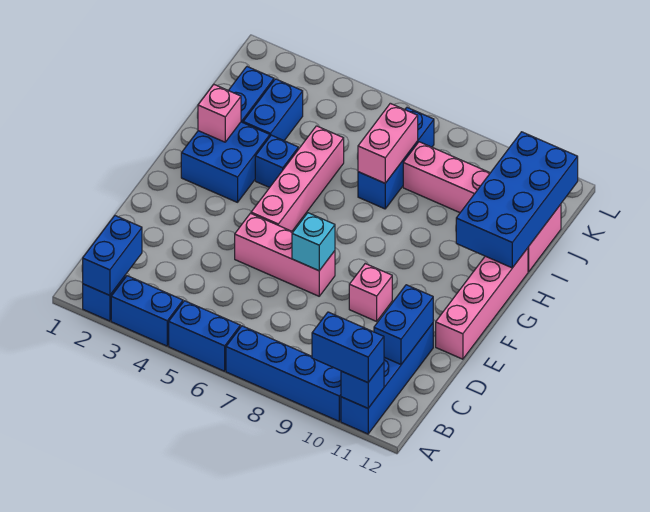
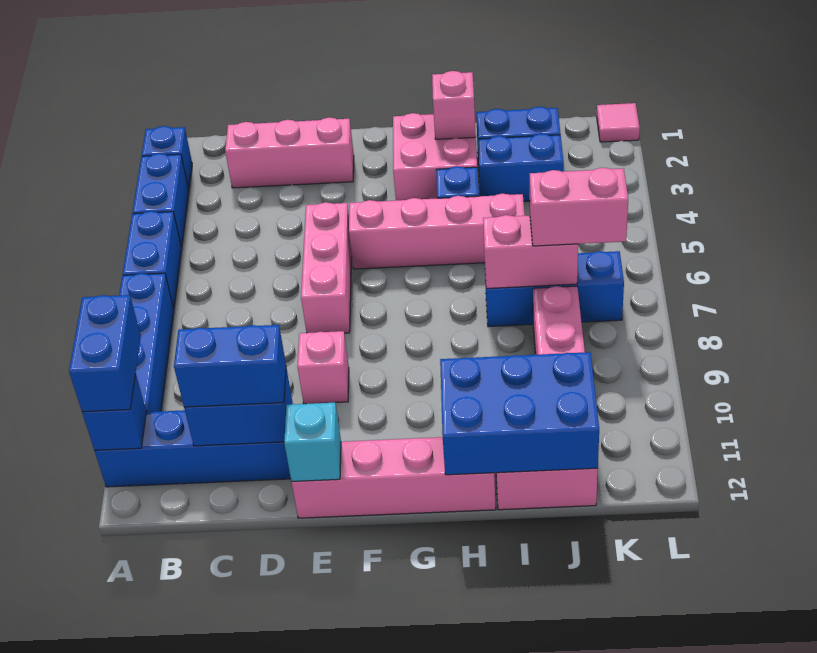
blue 1x2 brick [83,216,142,295] -> blue 1x2 brick moved to [174,325,286,407]
none -> pink 1x3 brick [225,117,354,188]
cyan 1x1 brick [292,213,335,271] -> cyan 1x1 brick moved to [284,403,341,481]
blue 2x2 brick [181,122,270,202] -> pink 2x2 brick [393,113,477,200]
blue 2x4 brick [456,132,578,268] -> blue 2x3 brick [440,352,599,475]
none -> pink 1x2 brick [530,168,628,246]
none -> pink 1x1 tile [597,103,640,142]

